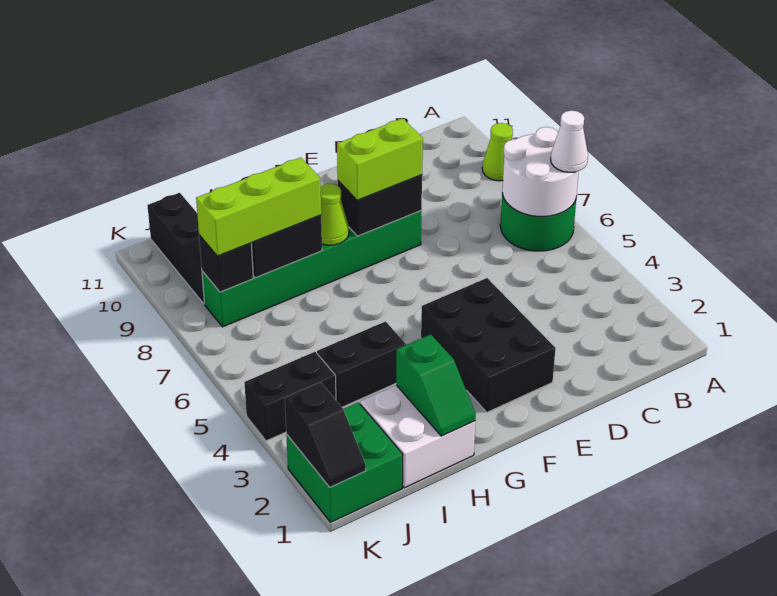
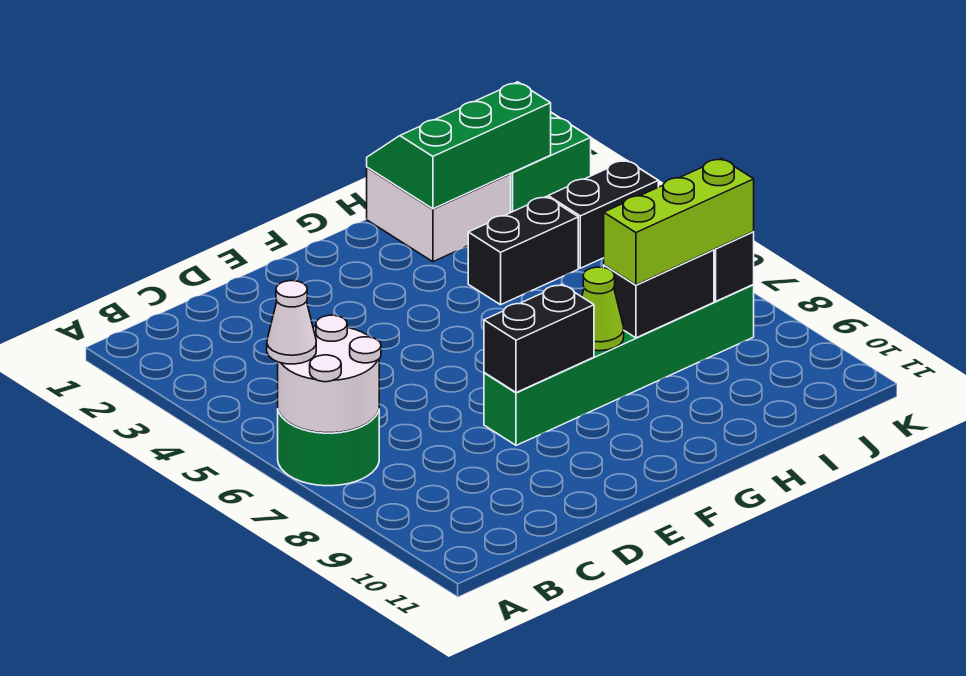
lime 1x1 cone [482,123,513,181] -> none
black 2x3 brick [421,278,556,412] -> none
lime 1x2 brick [337,118,423,200] -> none
green 1x2 slope [396,334,476,436] -> green 2x3 slope [367,82,551,209]
black 1x3 brick [147,193,204,304] -> none
black 1x2 slope [285,382,366,487] -> none

